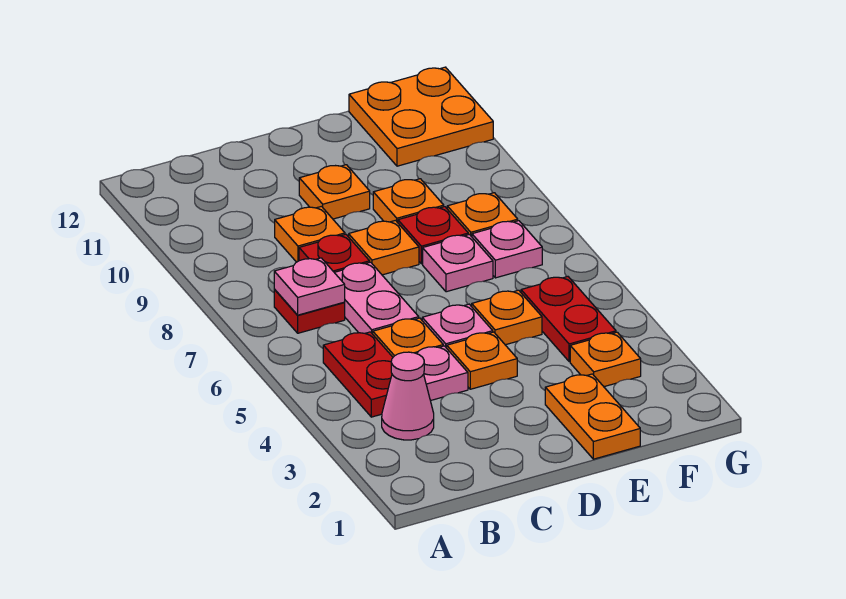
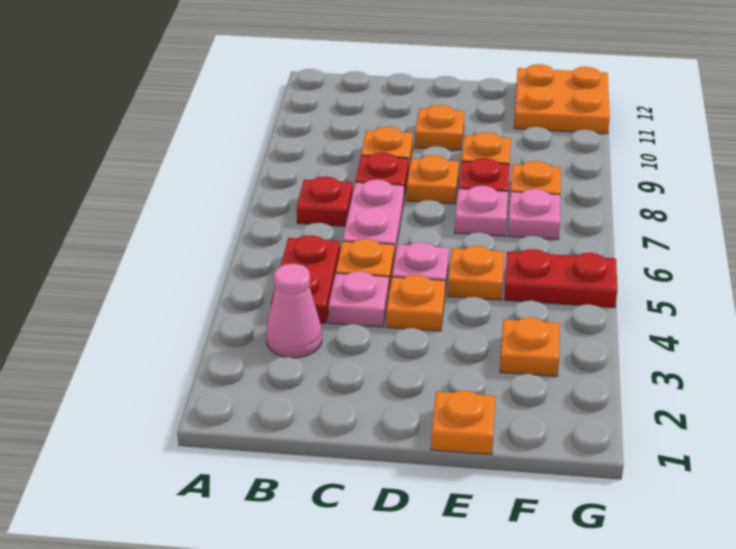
pink 1x1 plate [274,258,345,315] -> none
orange 1x2 plate [545,374,640,459] -> orange 1x1 plate [431,391,496,455]
red 1x2 plate [521,277,616,362] -> red 1x2 plate turned to [504,249,618,307]

